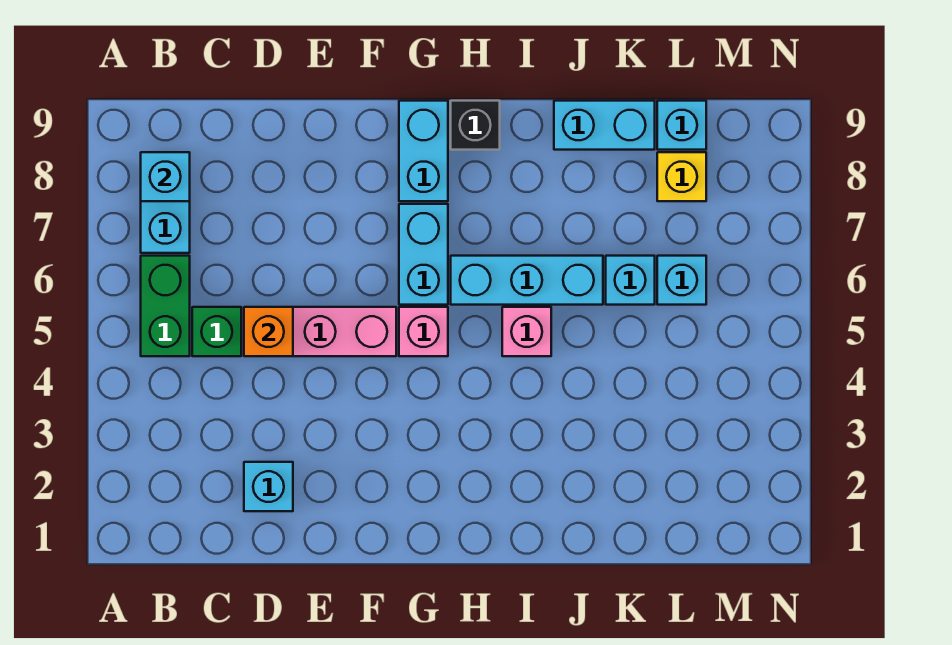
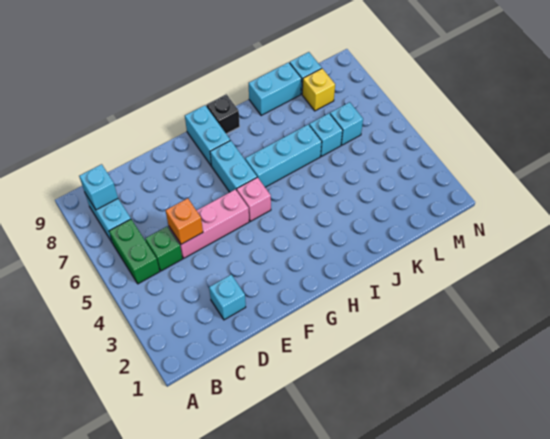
pink 1x1 brick [502,307,551,356] -> none

